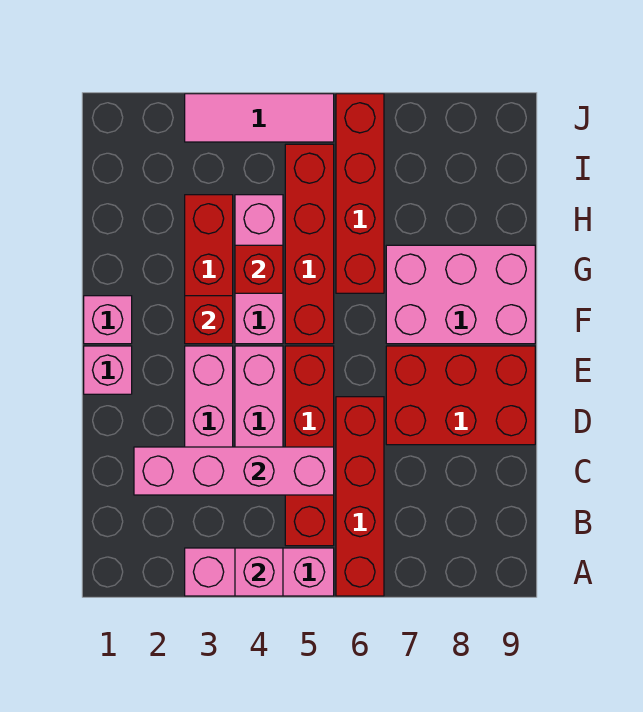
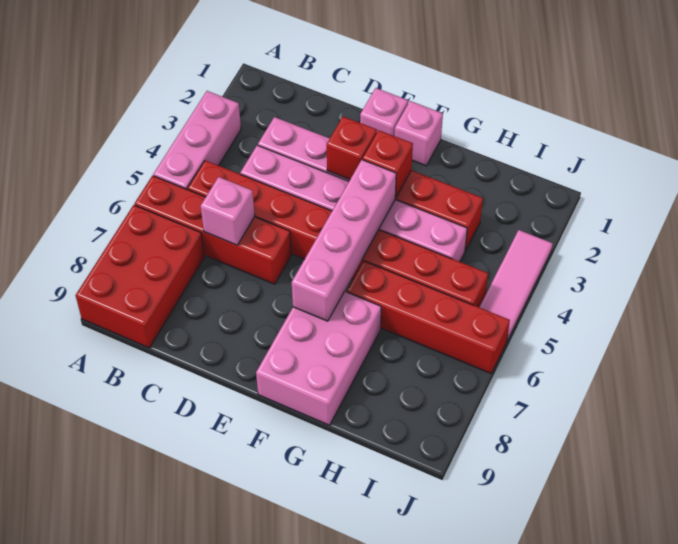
pink 1x1 brick [235,548,283,596] -> pink 1x1 brick moved to [201,177,255,245]
pink 1x4 brick [134,447,334,495] -> pink 1x4 brick moved to [292,160,396,321]
red 2x3 brick [386,346,535,445] -> red 2x3 brick moved to [76,205,205,348]
red 1x1 brick [235,245,283,293] -> red 1x1 brick moved to [327,117,377,180]

